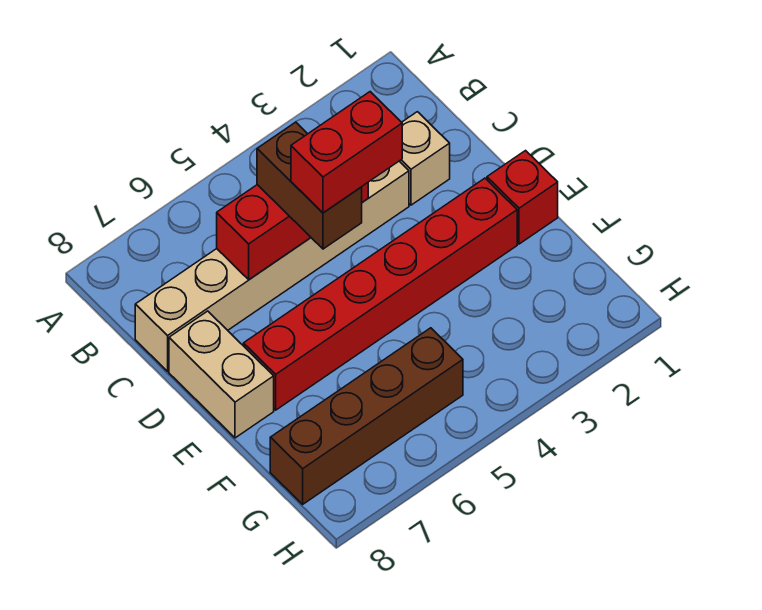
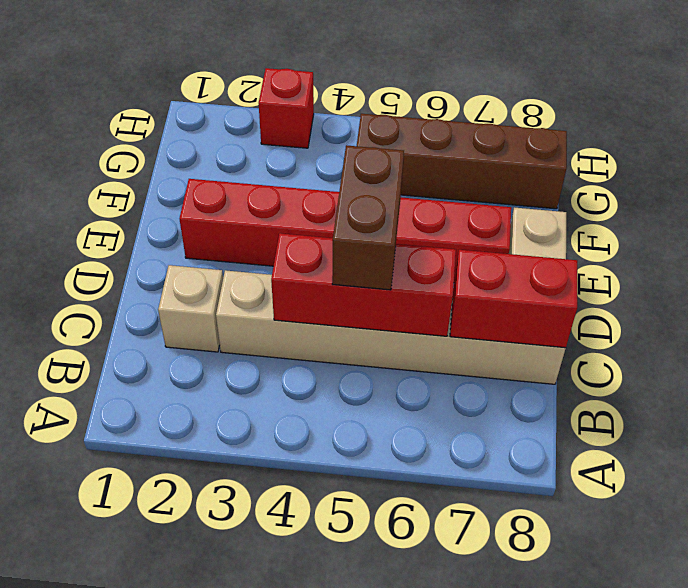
red 1x2 brick [291,92,402,213] -> red 1x2 brick moved to [450,250,577,348]
red 1x1 brick [487,151,558,244] -> red 1x1 brick moved to [259,68,314,148]

